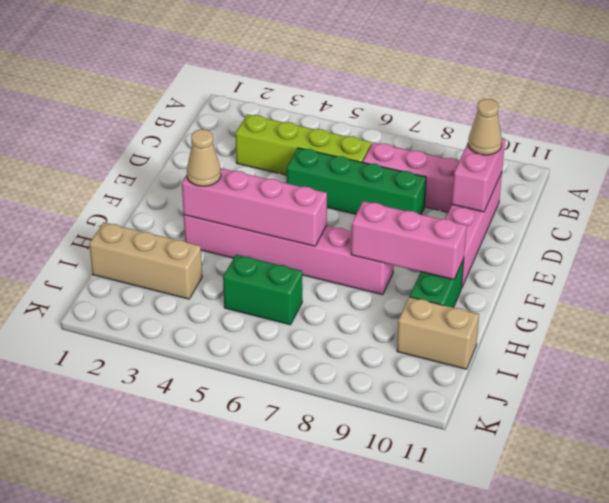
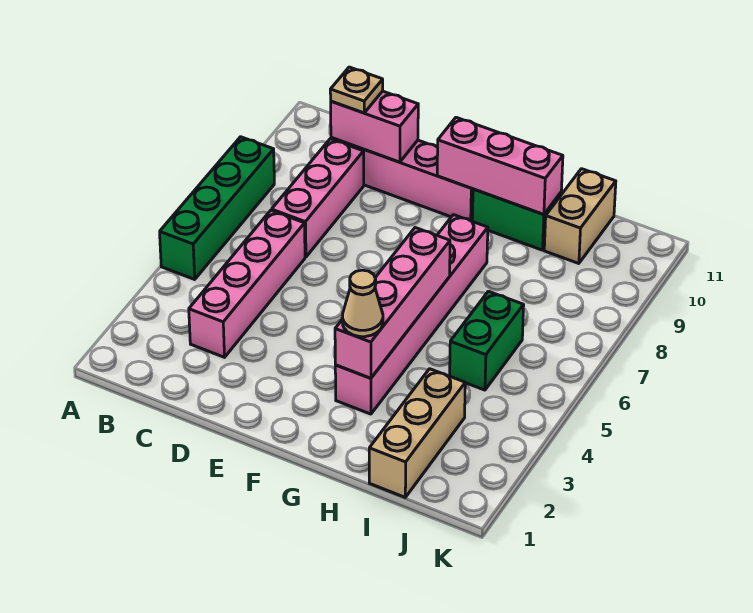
lime 1x4 brick [236,114,371,175] -> pink 1x4 brick [189,210,305,357]
tan 1x1 cone [468,99,502,155] -> tan 1x1 plate [330,67,383,113]
green 1x4 brick [287,148,426,214] -> green 1x4 brick moved to [160,137,274,279]
pink 1x3 brick [351,201,466,280] -> pink 1x3 brick turned to [437,117,563,214]

